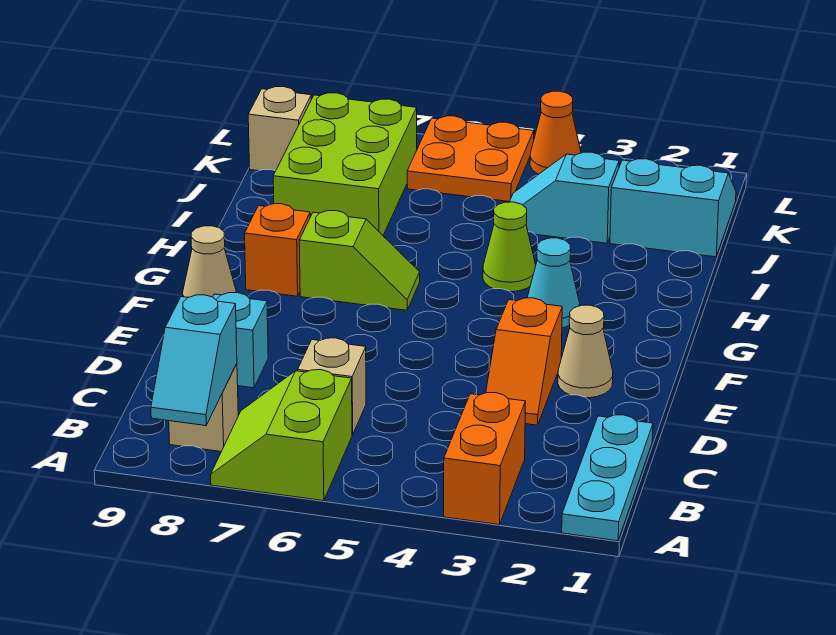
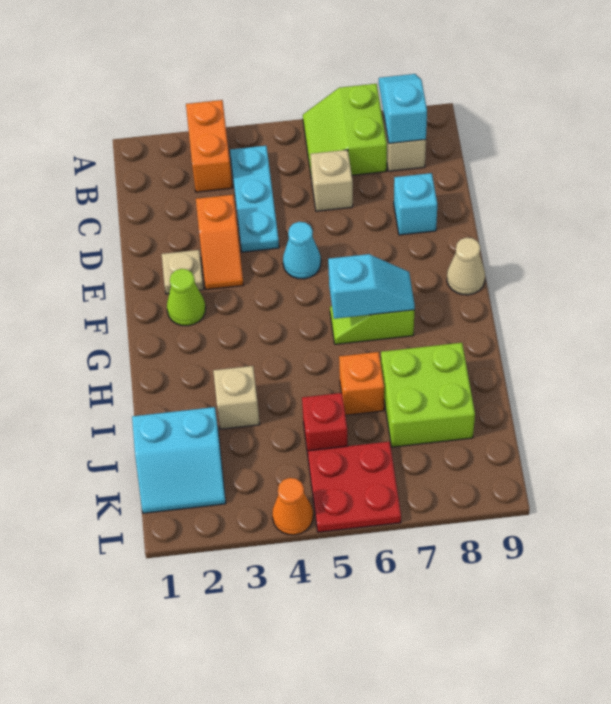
cyan 1x3 plate [562,415,653,541] -> cyan 1x3 plate moved to [230,146,279,252]
lime 2x2 slope [211,370,352,501] -> lime 2x2 slope turned to [303,84,387,175]
orange 1x2 slope [486,298,562,425] -> orange 1x2 slope turned to [196,195,244,290]
tan 1x1 cone [558,305,613,398] -> tan 1x1 plate [162,250,204,294]
cyan 1x1 cone [527,238,580,328] -> cyan 1x1 cone moved to [283,222,321,279]
orange 1x1 brick [245,204,310,296] -> orange 1x1 brick moved to [339,352,384,415]
lime 1x1 cone [483,202,536,292] -> lime 1x1 cone moved to [167,269,206,326]
lime 2x3 brick [273,93,417,235] -> lime 2x2 brick [381,343,475,447]
cyan 1x2 slope [510,152,619,243] -> cyan 1x2 slope moved to [328,254,415,319]
none -> red 1x1 brick [302,393,348,454]
orange 2x2 plate [407,116,534,202] -> red 2x2 plate [308,442,401,532]
tan 1x1 brick [248,87,311,171] -> tan 1x1 brick moved to [213,366,260,429]

